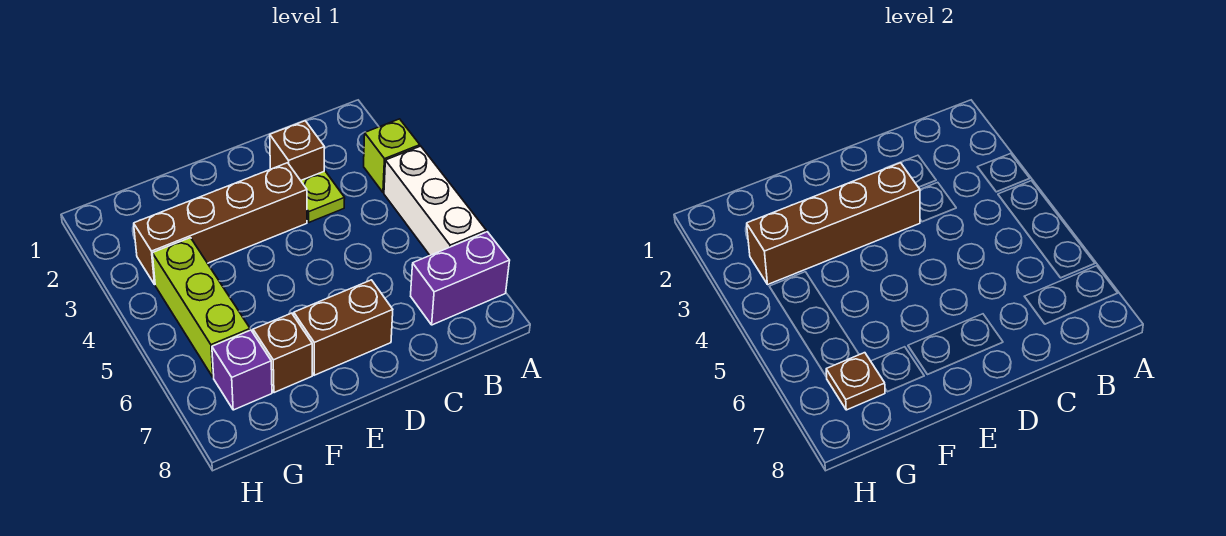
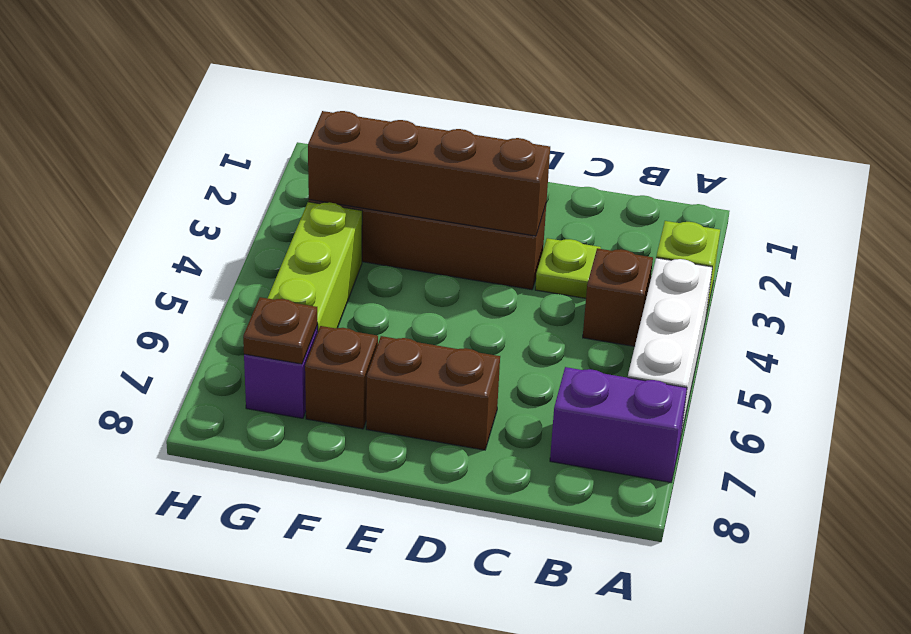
brown 1x1 brick [270,121,325,181] -> brown 1x1 brick moved to [583,248,653,346]

